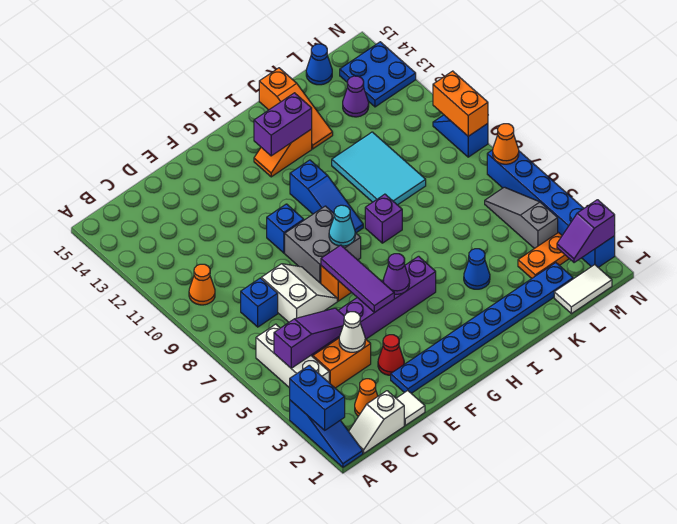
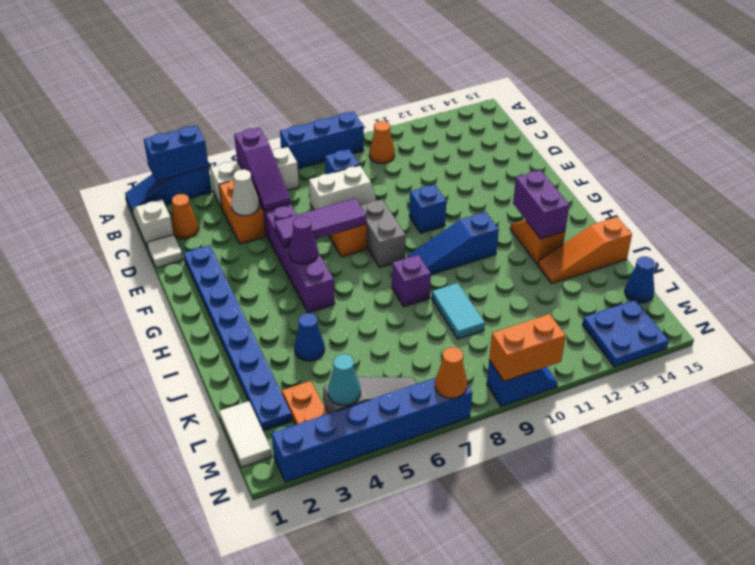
none -> blue 1x3 brick [280,112,364,169]
red 1x1 cone [378,335,404,375] -> none
grey 2x2 brick [285,206,361,283] -> grey 1x2 brick [361,199,406,267]
cyan 1x1 cone [329,205,355,246] -> cyan 1x1 cone moved to [328,354,361,406]
cyan 2x3 tile [332,132,426,205] -> cyan 1x2 tile [432,283,485,339]
purple 1x1 cone [343,76,369,117] -> none
purple 1x2 slope [557,200,615,263] -> none

